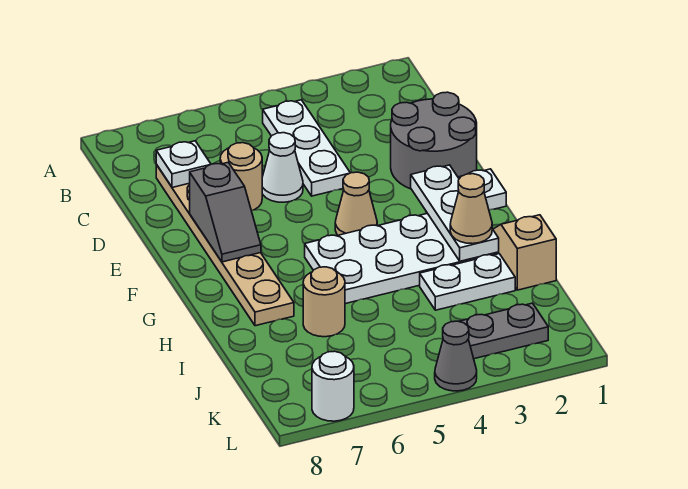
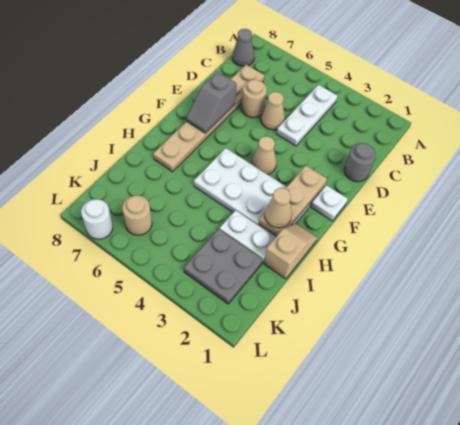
white 1x1 plate [156,141,211,187] -> none
grey 2x2 round brick [391,92,477,189] -> grey 1x1 round brick [344,143,376,182]
white 1x1 cone [262,133,303,202] -> tan 1x1 cone [261,92,285,130]
white 1x3 plate [411,165,499,261] -> tan 1x3 plate [259,166,327,236]
tan 1x1 round brick [303,267,345,337] -> tan 1x1 round brick moved to [122,195,152,235]
grey 1x2 plate [459,303,548,359] -> grey 2x2 plate [184,229,263,304]
grey 1x1 cone [435,321,477,391] -> grey 1x1 cone moved to [232,29,254,66]

